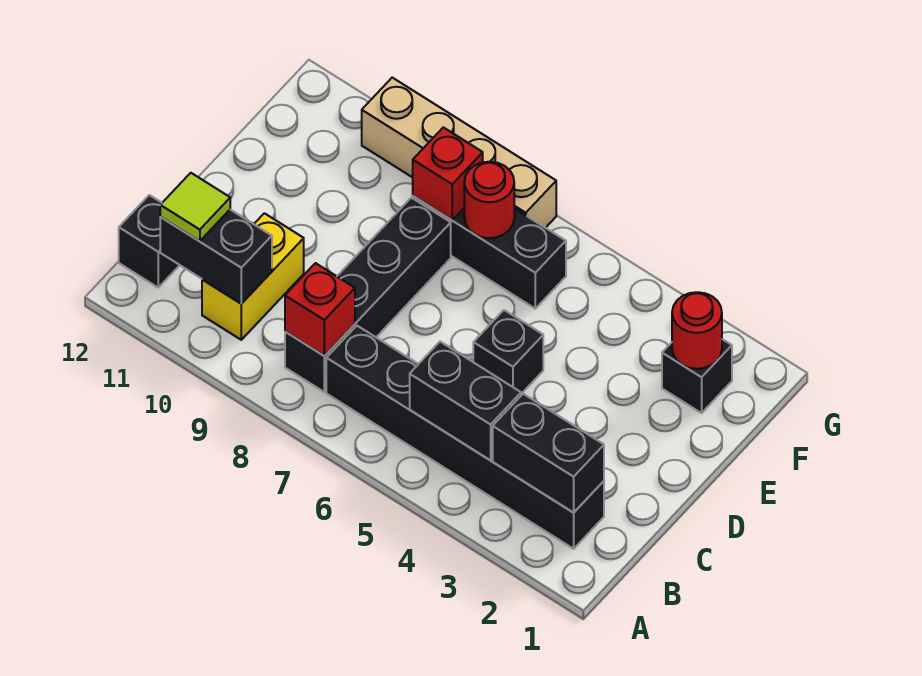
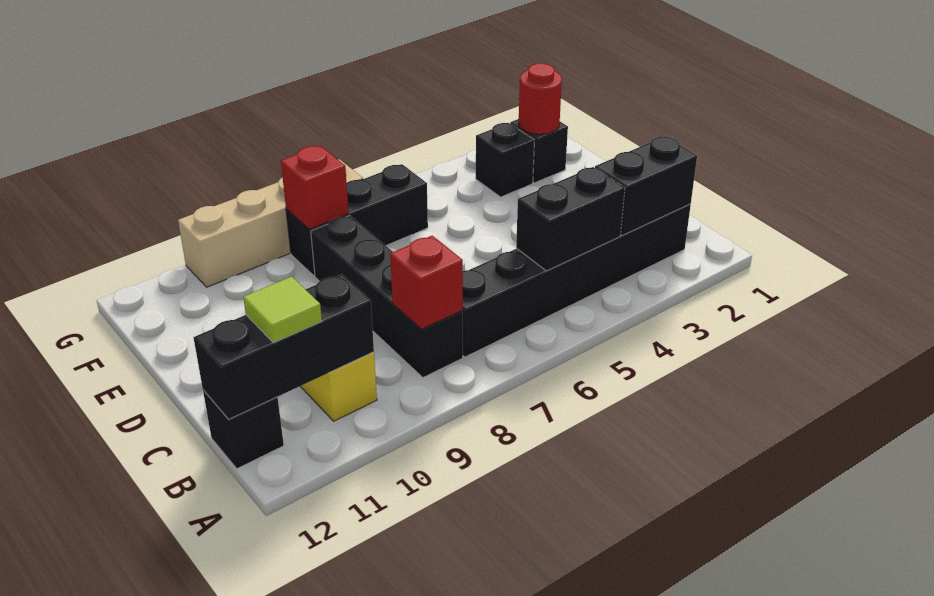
black 1x2 brick [160,210,272,304] -> black 1x3 brick [194,274,374,419]
black 1x1 brick [473,310,543,394] -> black 1x1 brick moved to [476,123,534,197]
red 1x1 round brick [464,162,514,238] -> none

